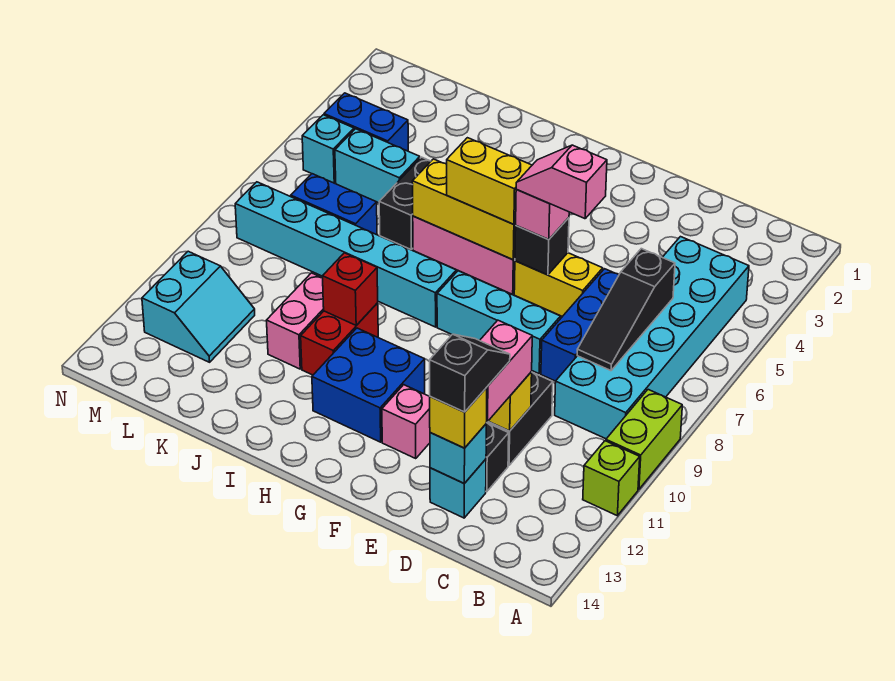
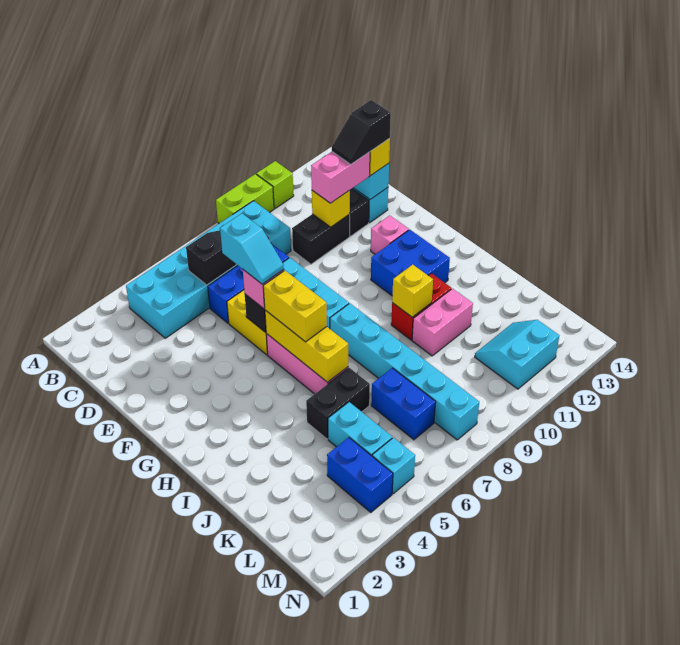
pink 1x2 slope [516,145,607,219] -> cyan 1x2 slope [220,213,284,284]
red 1x1 brick [323,253,378,325] -> yellow 1x1 brick [392,265,433,317]

